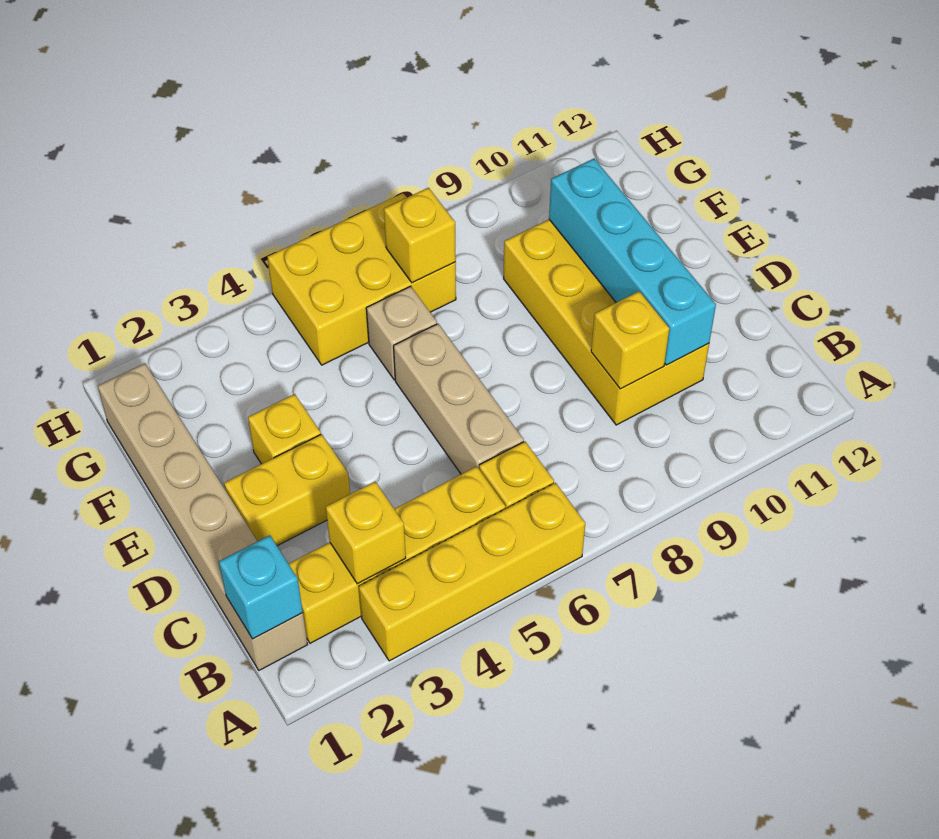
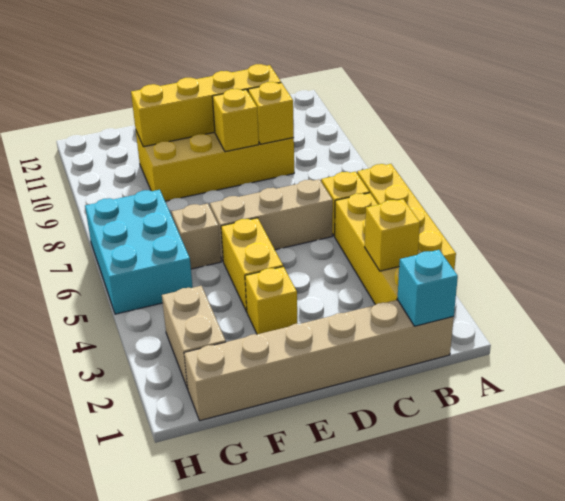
cyan 1x4 brick [549,159,716,365] -> yellow 1x4 brick [131,64,281,147]
yellow 1x2 brick [224,434,350,546] -> yellow 1x2 brick moved to [221,218,283,312]
none -> tan 1x2 brick [162,286,226,389]
yellow 2x3 brick [268,193,456,365] -> cyan 2x3 brick [85,190,193,314]
yellow 1x1 brick [384,188,456,283] -> yellow 1x1 brick moved to [212,89,259,152]

